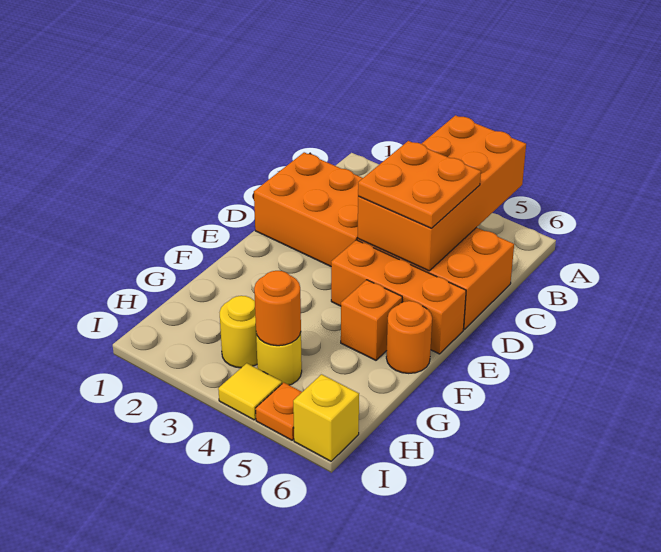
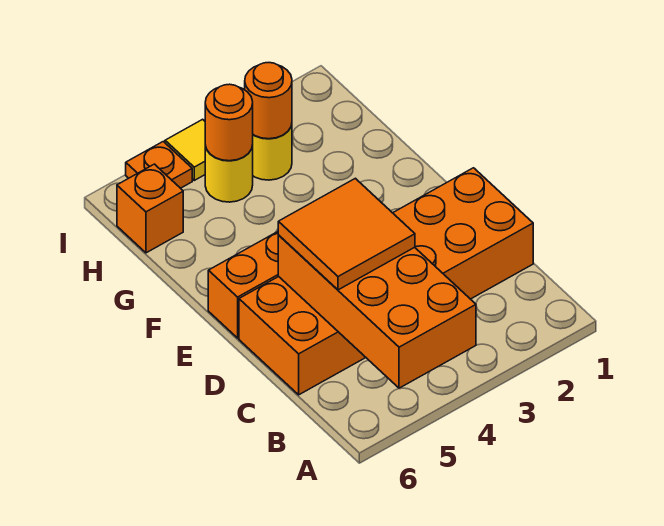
orange 2x2 plate [358,141,481,228] -> orange 2x2 tile [278,178,415,290]
orange 1x1 brick [341,280,402,360] -> orange 1x1 brick moved to [117,164,183,253]
orange 1x1 round brick [386,301,432,373] -> orange 1x1 round brick moved to [245,63,292,139]
yellow 1x1 brick [293,374,359,461] -> none

